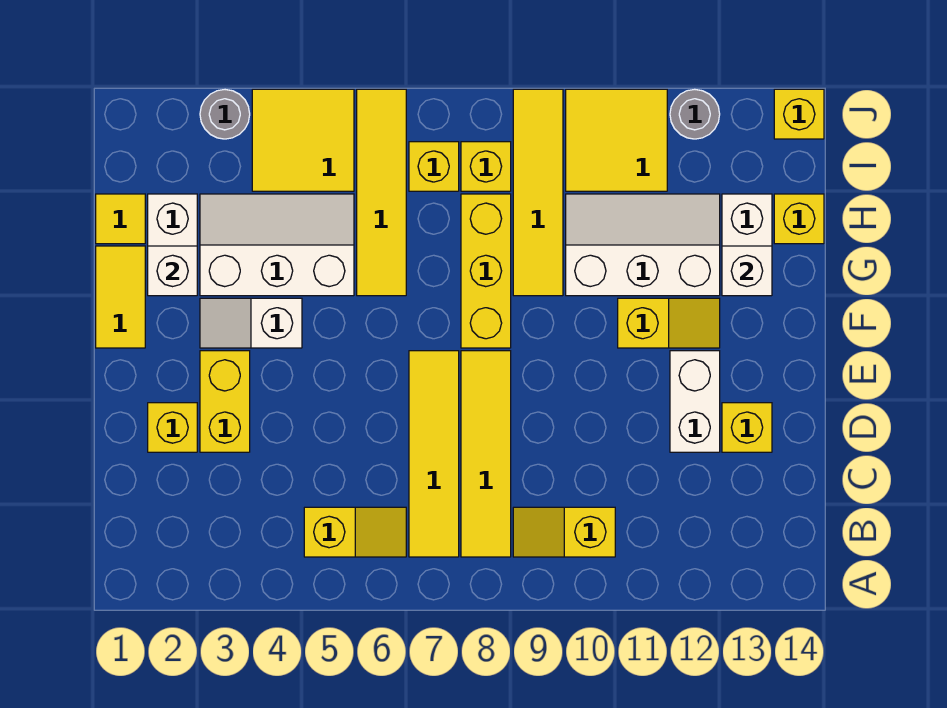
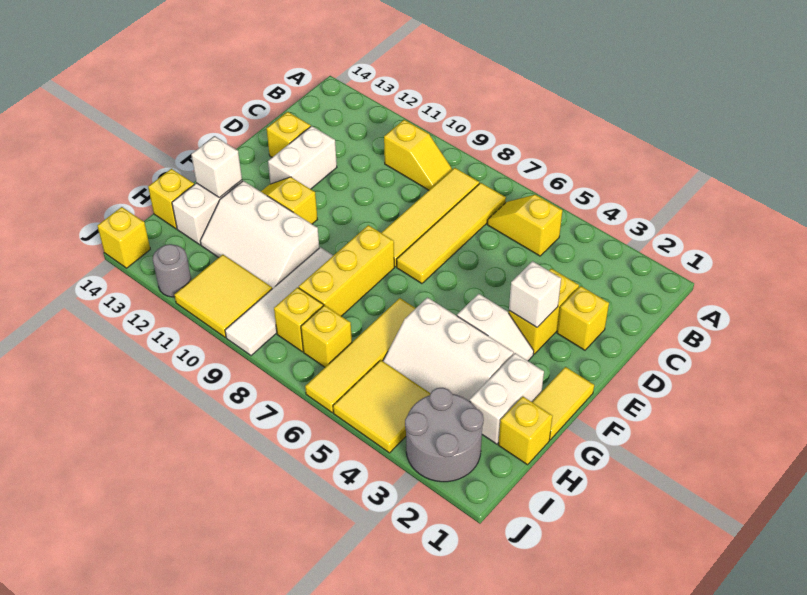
white 1x1 brick [148,246,197,296] -> white 1x1 brick moved to [509,261,561,327]
yellow 1x4 tile [513,89,563,296] -> white 1x4 tile [225,247,334,356]
yellow 1x1 tile [96,194,145,244] -> yellow 1x1 brick [498,397,553,465]
grey 1x1 round brick [200,90,250,139] -> grey 2x2 round brick [405,388,484,482]

